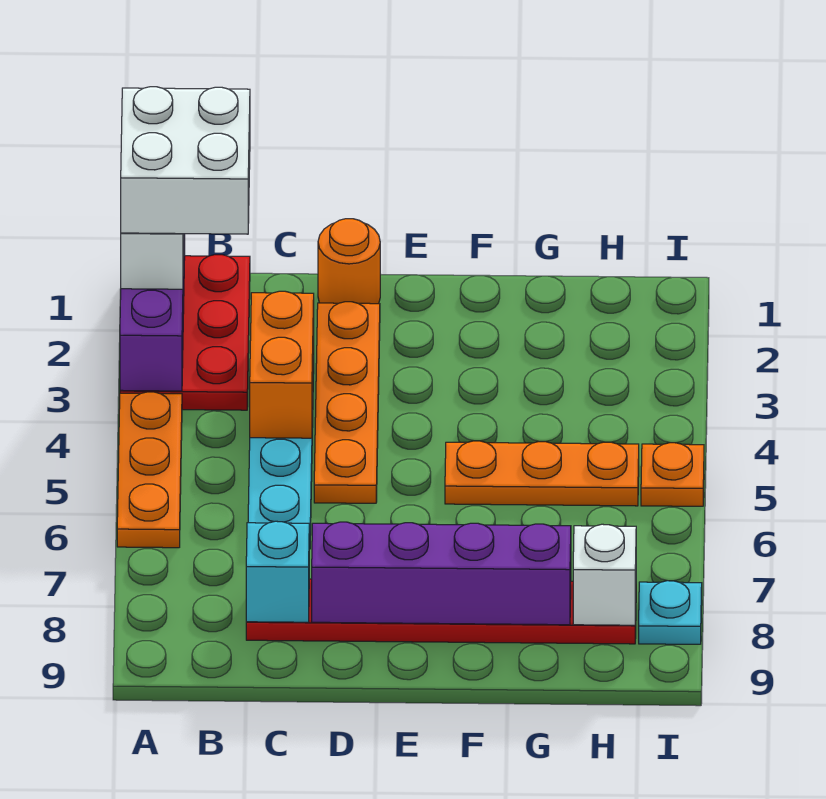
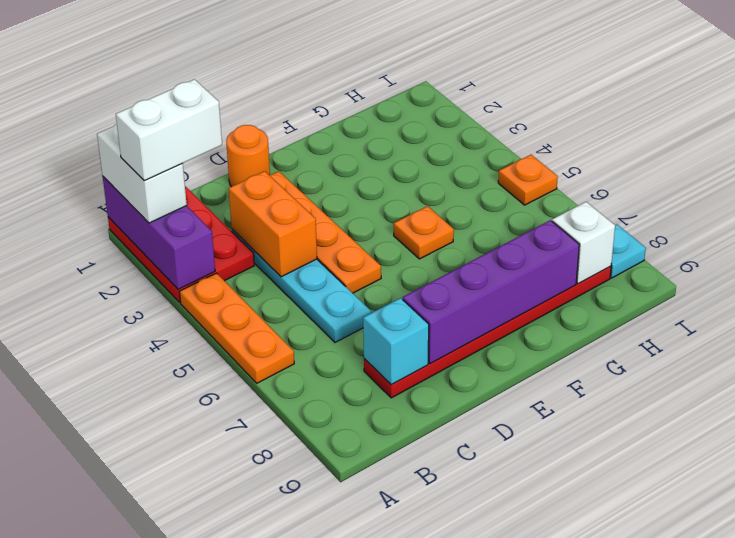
white 2x2 brick [121,87,250,234] -> white 1x2 brick [116,79,222,181]
orange 1x3 plate [445,441,639,506] -> orange 1x1 plate [394,206,454,259]

